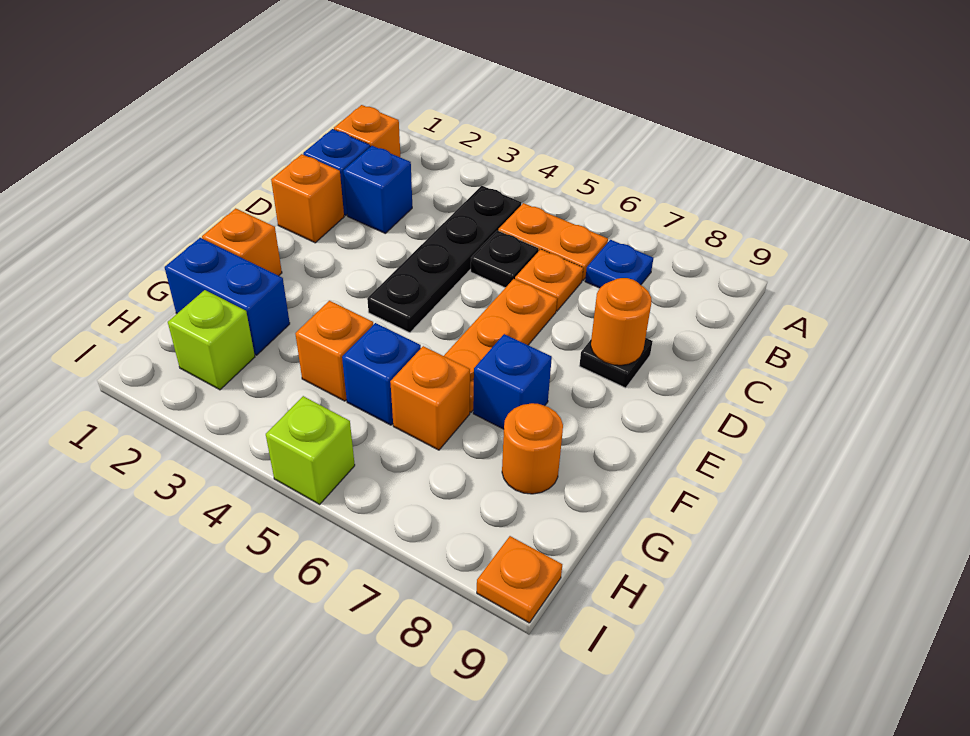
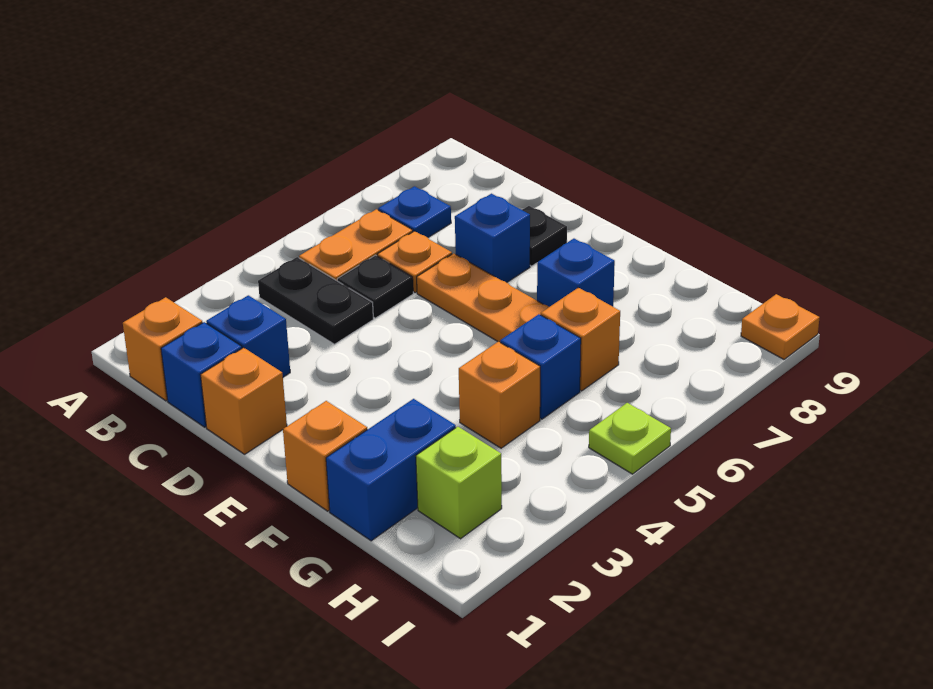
black 1x4 plate [367,186,521,333] -> black 1x2 plate [258,257,373,344]
none -> blue 1x1 brick [455,194,530,282]
orange 1x1 round brick [591,278,651,365] -> none
orange 1x1 round brick [502,403,563,494] -> none
lime 1x1 brick [266,396,355,504] -> lime 1x1 plate [589,403,671,474]

